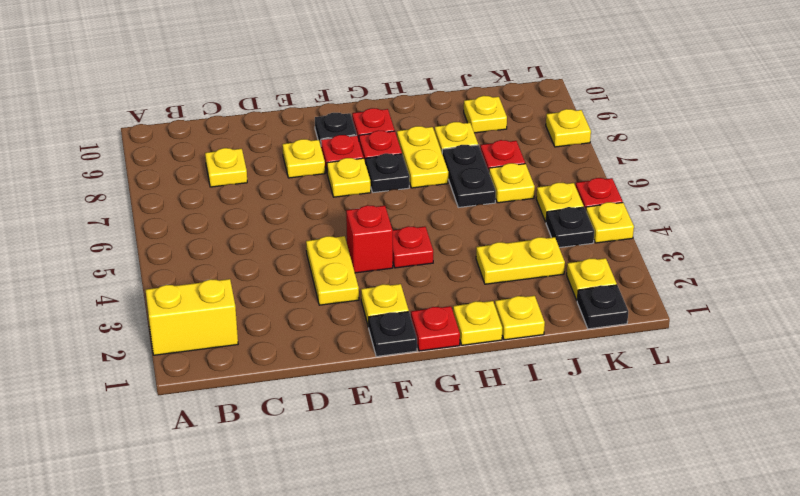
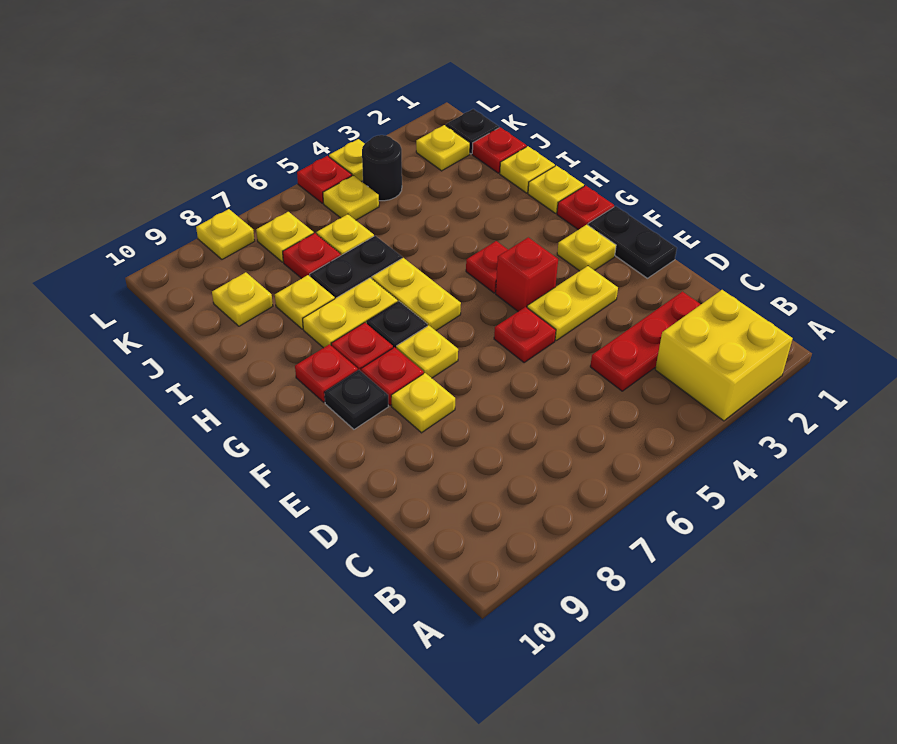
yellow 1x2 brick [145,279,238,355] -> yellow 2x2 brick [655,290,793,421]
none -> red 1x3 plate [590,292,701,391]
yellow 1x1 plate [205,148,247,187] -> yellow 1x1 plate moved to [256,212,314,262]
none -> red 1x1 plate [494,307,556,363]
black 1x1 plate [369,312,417,356] -> black 1x2 plate [588,206,677,278]
yellow 1x2 plate [476,237,565,284] -> yellow 1x2 plate moved to [372,258,461,330]
none -> red 1x1 plate [472,127,527,173]
black 1x1 plate [546,207,594,248] -> black 1x1 round brick [362,135,402,201]

